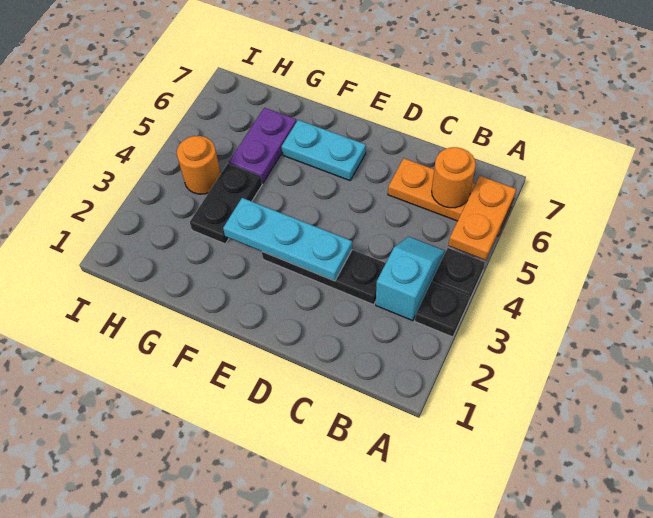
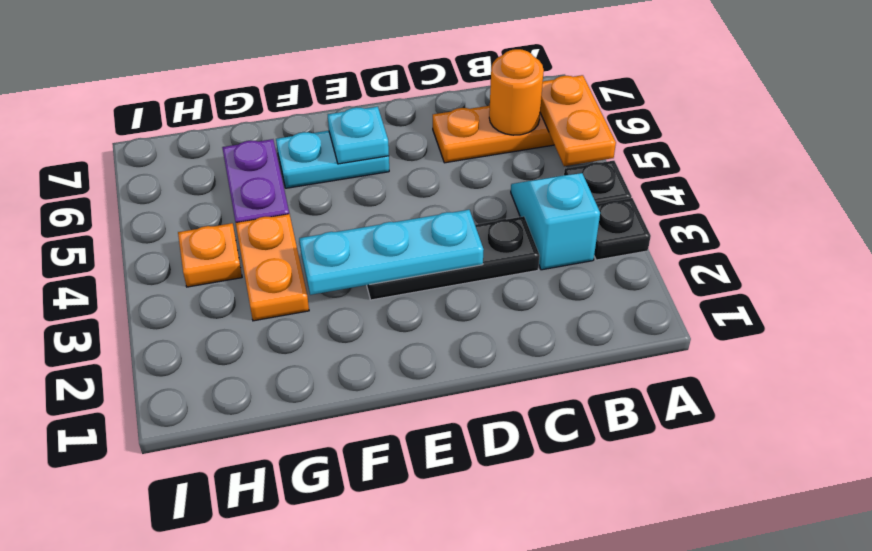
none -> cyan 1x1 plate [328,107,389,164]
black 1x2 plate [190,164,262,244] -> orange 1x2 plate [236,214,309,321]
orange 1x1 round brick [177,136,221,194] -> orange 1x1 plate [178,223,242,287]

